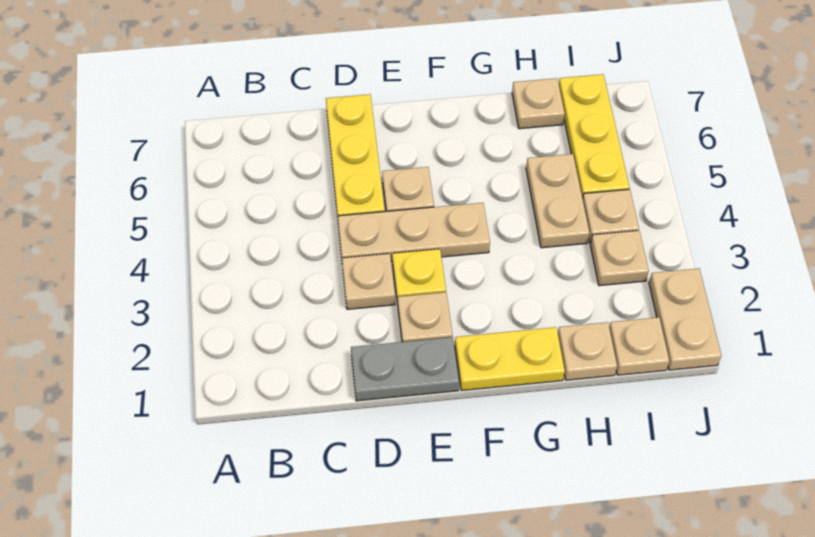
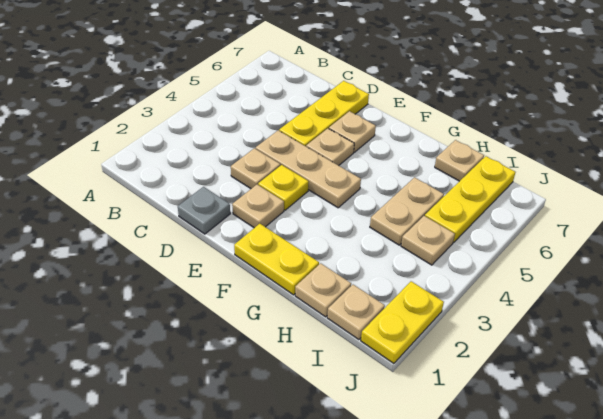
grey 1x2 plate [351,337,459,401] -> grey 1x1 plate [178,187,230,234]
tan 1x1 plate [590,231,649,286] -> tan 1x1 plate moved to [329,111,376,152]
tan 1x2 plate [649,268,721,370] -> yellow 1x2 plate [361,281,444,364]

